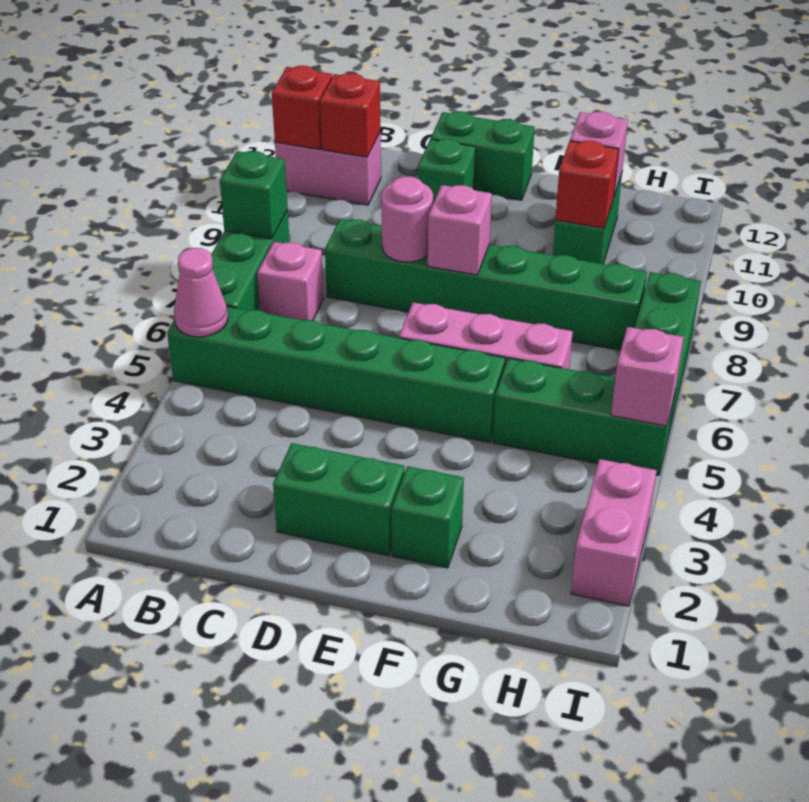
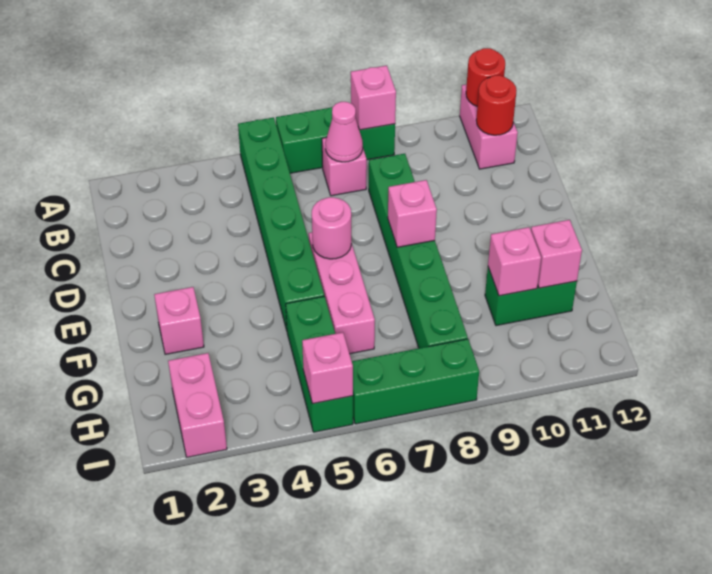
pink 1x1 cone [174,248,228,337] -> pink 1x1 cone moved to [325,102,363,162]
green 1x1 brick [220,151,288,239] -> pink 1x1 brick [351,66,396,130]
red 1x1 brick [272,66,332,149] -> red 1x1 round brick [466,48,505,106]
red 1x1 brick [320,73,380,157] -> red 1x1 round brick [476,75,517,135]
green 1x2 brick [273,443,405,556] -> none
pink 1x1 round brick [381,177,433,262] -> pink 1x1 round brick moved to [312,197,351,259]
green 1x1 brick [418,139,476,203] -> none
green 1x2 brick [431,112,535,200] -> none
green 1x1 brick [392,466,464,568] -> pink 1x1 brick [154,287,204,354]
red 1x1 brick [555,141,619,228] -> pink 1x1 brick [488,227,541,296]
pink 1x2 brick [571,459,657,606] -> pink 1x2 brick turned to [168,353,227,457]

